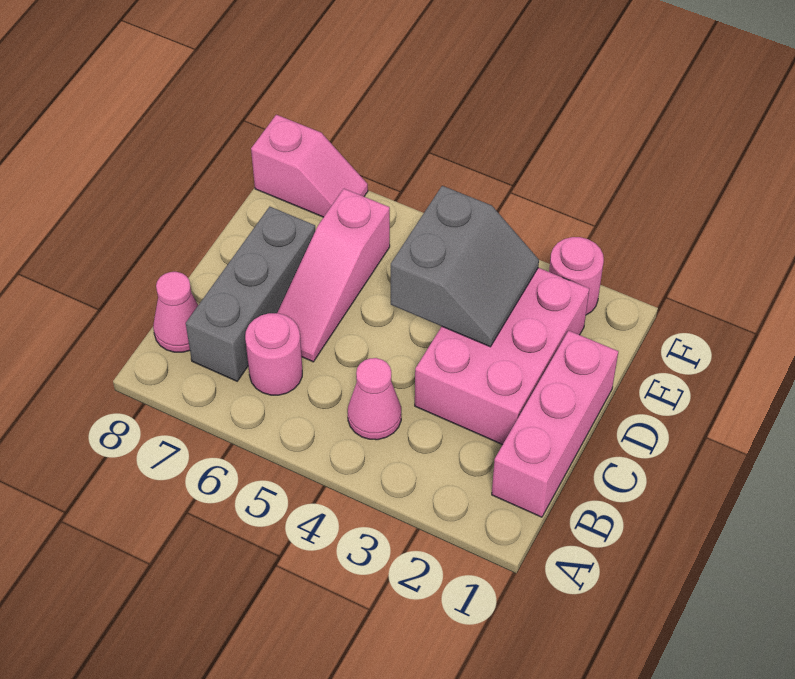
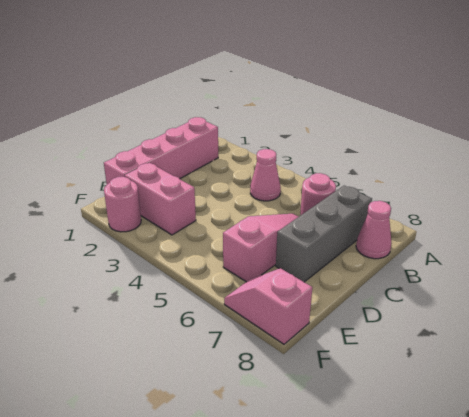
pink 1x3 brick [492,331,618,517] -> pink 1x4 brick [104,117,218,184]
pink 2x3 brick [415,268,589,445] -> pink 1x2 brick [125,163,196,235]
grey 2x2 slope [391,186,539,347] -> none

